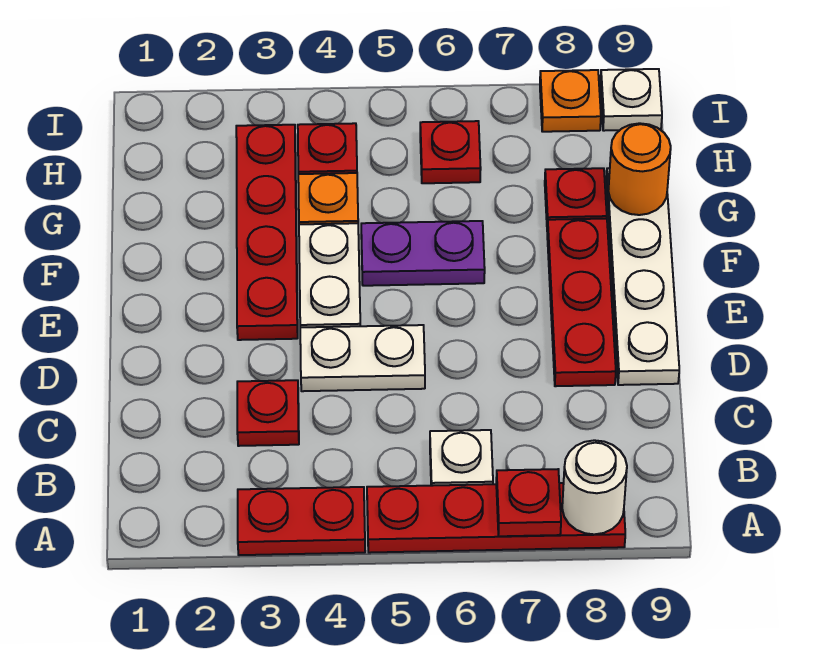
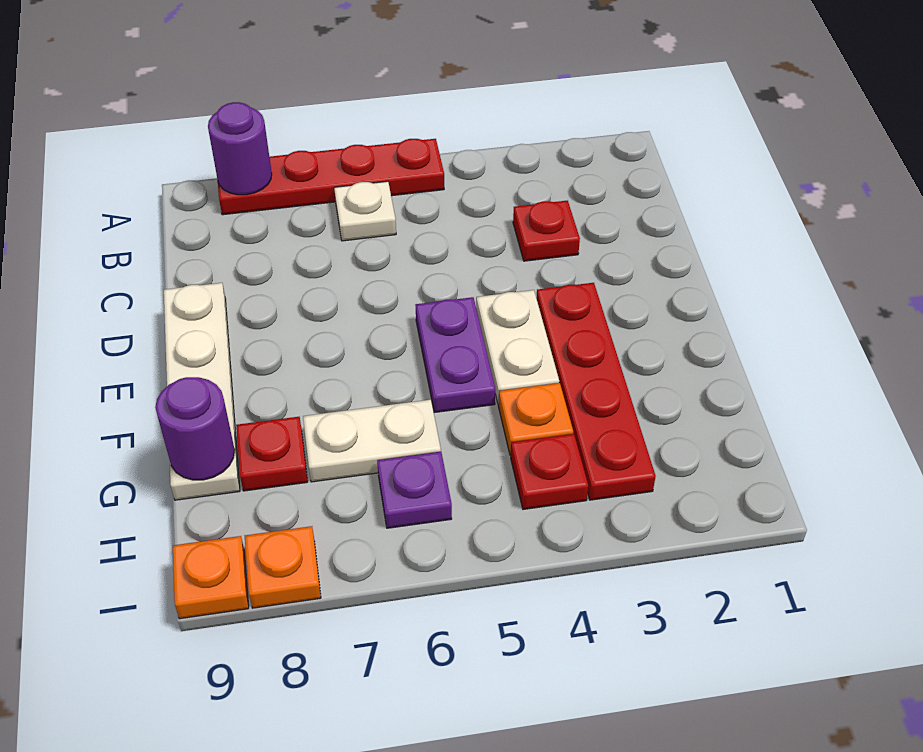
red 1x2 plate [238,487,365,555] -> none
red 1x1 plate [496,469,561,536] -> none
white 1x1 round brick [562,440,627,534] -> purple 1x1 round brick [208,102,272,195]
white 1x2 plate [300,325,425,391] -> white 1x2 plate moved to [303,400,441,482]
red 1x3 plate [547,219,616,386] -> none
purple 1x2 plate [361,221,485,286] -> purple 1x2 plate turned to [416,297,495,412]
orange 1x1 round brick [608,123,671,215] -> purple 1x1 round brick [155,377,235,480]
red 1x1 plate [420,121,481,183] -> purple 1x1 plate [377,452,452,528]
white 1x1 plate [600,69,662,131] -> orange 1x1 plate [173,536,249,619]

